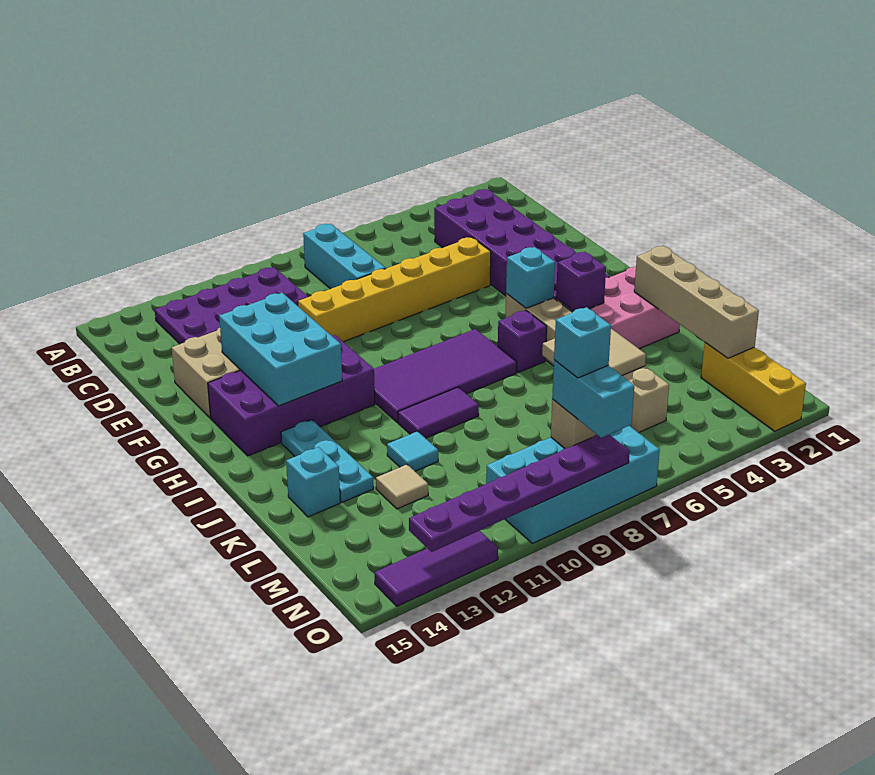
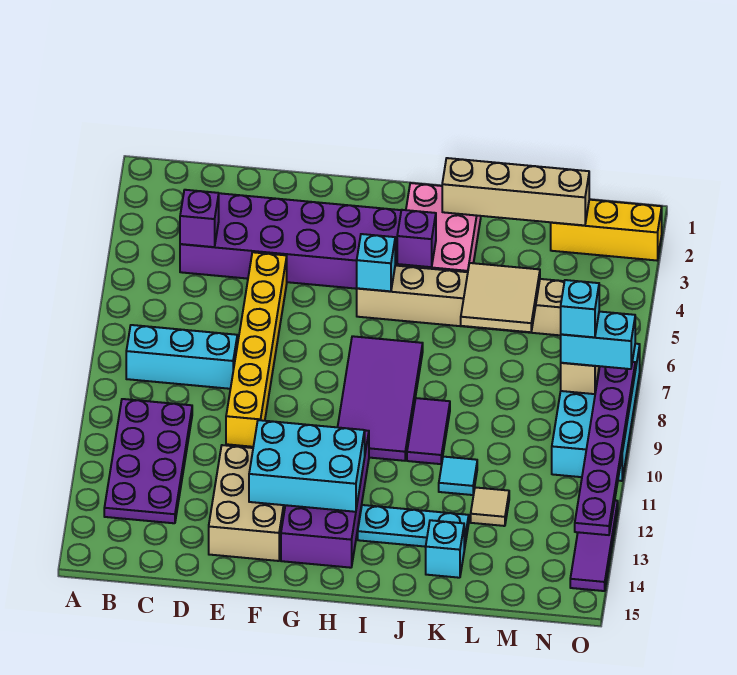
purple 1x1 brick [498,310,547,373] -> purple 1x1 brick moved to [180,190,219,247]

